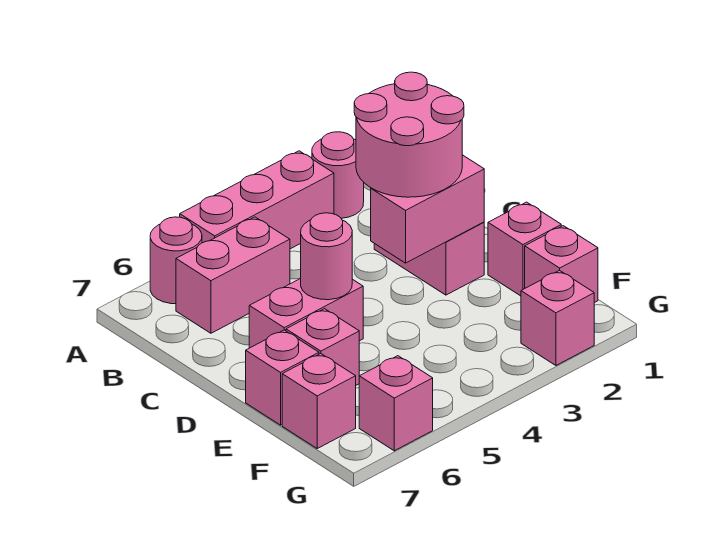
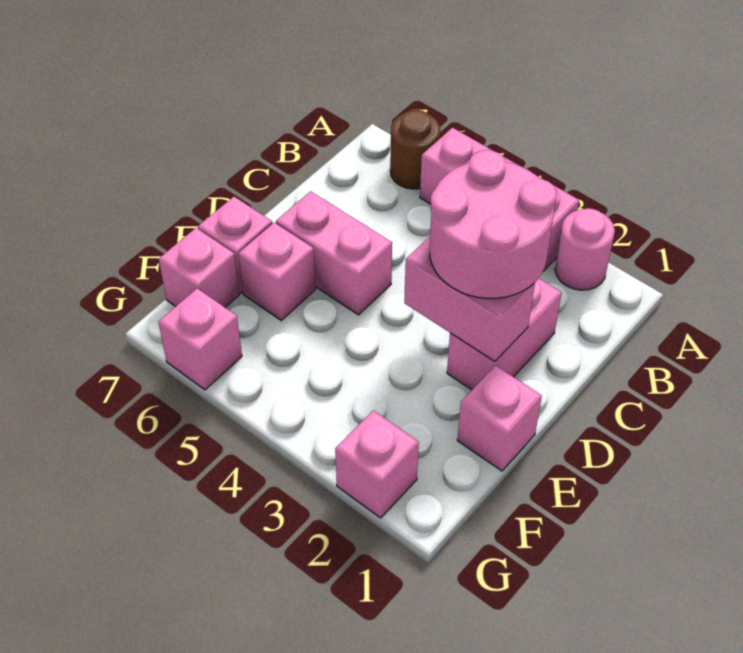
pink 1x1 round brick [150,217,202,304] -> brown 1x1 round brick [390,110,440,189]
pink 1x2 brick [176,217,290,333] -> none
pink 1x1 round brick [301,213,352,300] -> none
pink 1x1 brick [525,226,598,303] -> none

